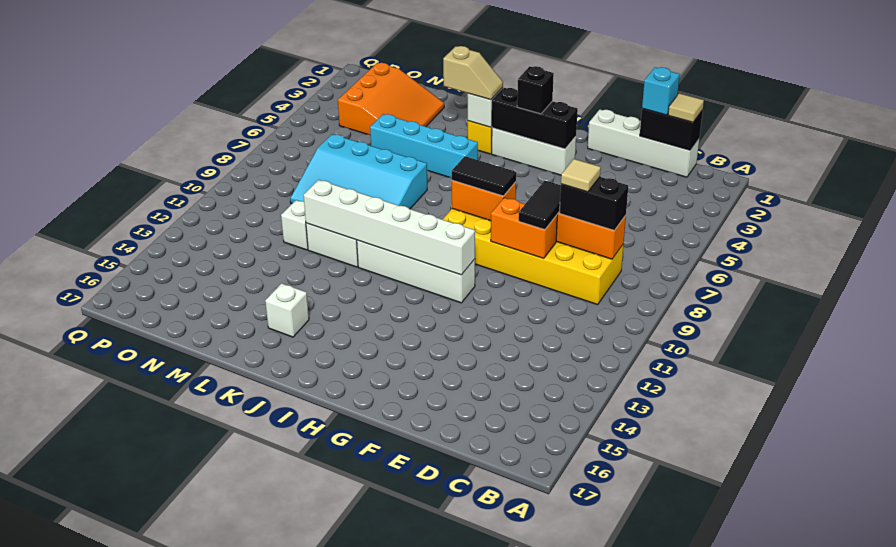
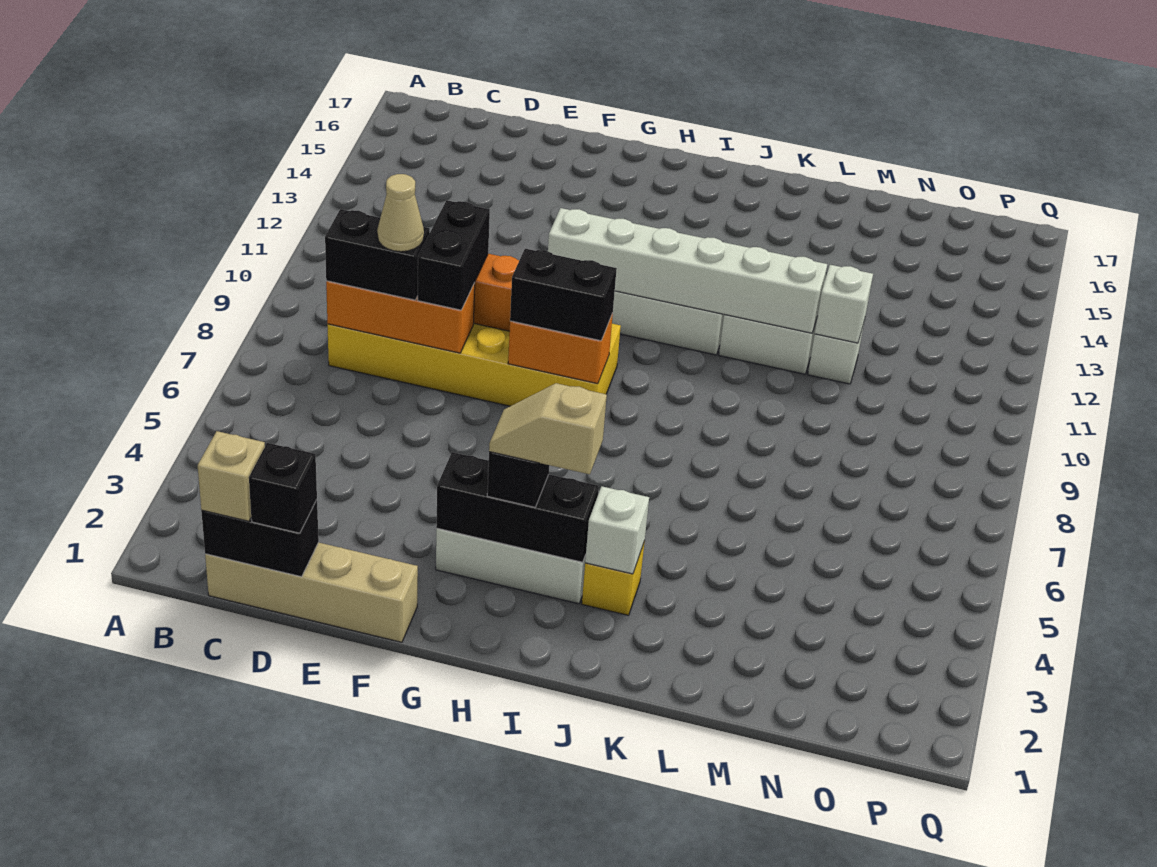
white 1x4 brick [588,110,699,177] -> tan 1x4 brick [205,542,418,642]
tan 1x1 tile [668,93,704,122] -> tan 1x1 brick [198,431,265,521]
cyan 1x1 brick [642,67,680,115] -> black 1x1 brick [249,443,317,533]
tan 1x1 tile [561,159,601,192] -> tan 1x1 cone [377,174,424,252]
black 1x2 tile [519,180,561,230] -> black 1x2 brick [418,200,490,310]
black 1x2 tile [452,156,516,196] -> black 1x2 brick [510,249,617,341]
tan 1x2 slope [443,46,503,100] -> tan 1x2 slope moved to [489,383,607,474]
cyan 1x4 brick [370,114,478,178] -> none
cyan 3x4 slope [290,134,427,209] -> none
white 1x1 brick [265,283,309,337] -> white 1x1 brick moved to [815,265,873,343]
orange 3x3 slope [338,63,444,135] -> none

